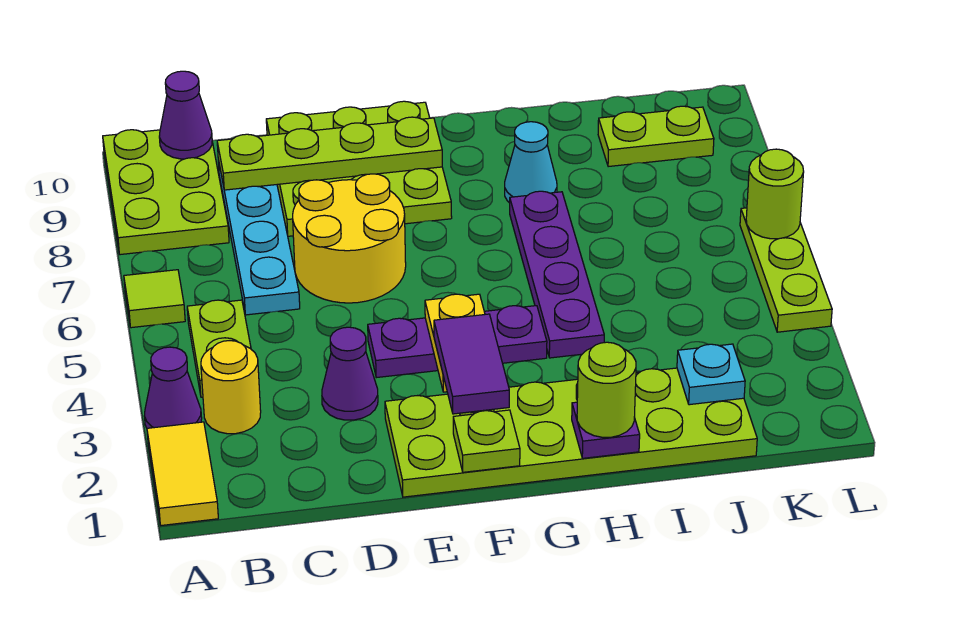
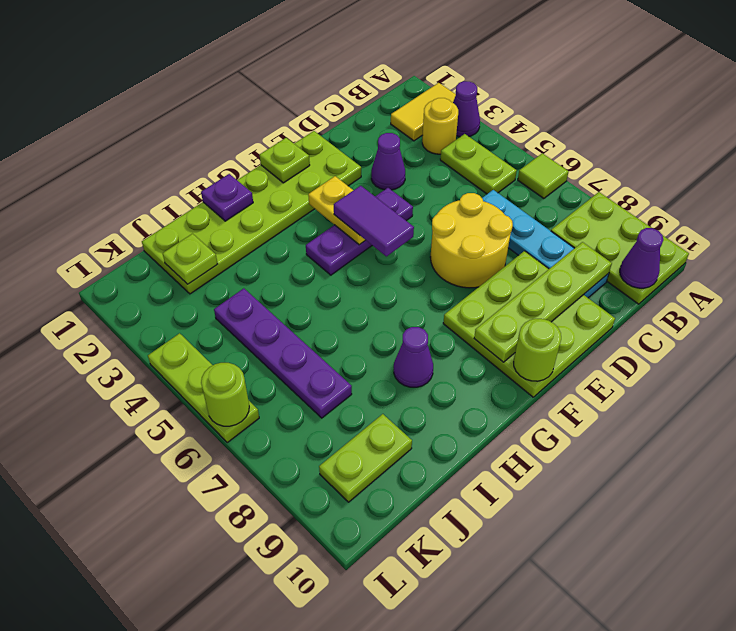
yellow 1x2 tile [147,422,218,525] -> yellow 1x2 tile turned to [391,83,456,141]
purple 1x2 tile [434,314,509,414] -> purple 1x2 tile moved to [334,186,414,256]
lime 1x1 round brick [577,342,636,437] -> lime 1x1 round brick moved to [514,319,561,381]
purple 1x4 plate [510,191,604,358] -> purple 1x4 plate moved to [214,288,352,418]
cyan 1x1 cone [505,122,557,203] -> purple 1x1 cone [394,327,433,387]
cyan 1x1 plate [677,344,745,405] -> lime 1x1 plate [163,234,218,284]

